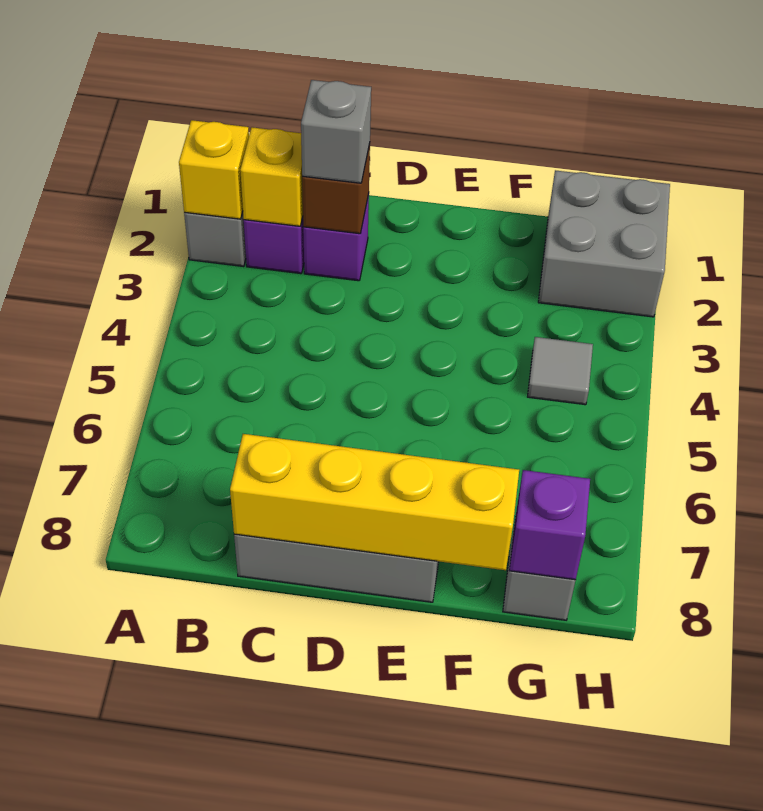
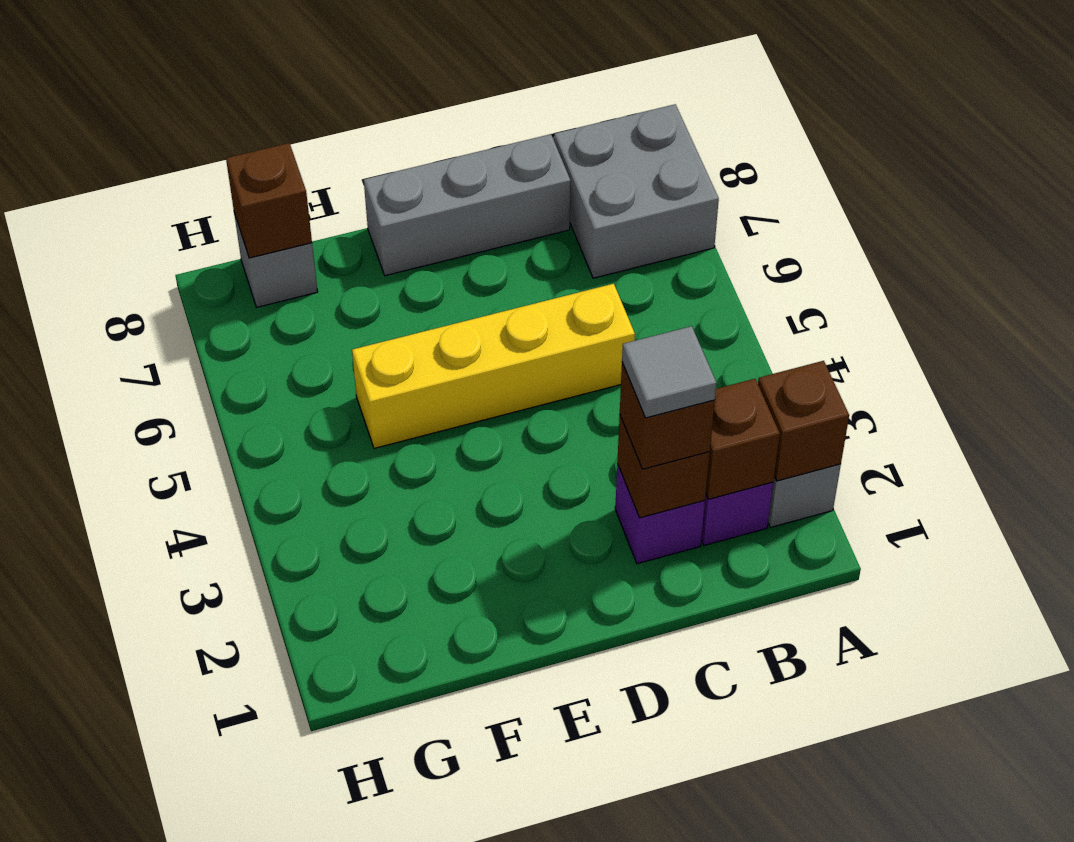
yellow 1x1 brick [179,120,249,219] -> brown 1x1 brick [758,361,849,481]
yellow 1x1 brick [240,127,303,226] -> brown 1x1 brick [706,379,780,499]
grey 1x1 brick [301,80,371,183] -> brown 1x1 brick [620,363,715,469]
yellow 1x4 brick [230,434,519,570] -> yellow 1x4 brick moved to [352,284,635,448]
grey 2x2 brick [538,170,670,317] -> grey 2x2 brick moved to [554,104,719,278]
grey 1x1 tile [528,337,593,405] -> grey 1x1 tile moved to [622,326,716,418]
purple 1x1 brick [509,470,590,580] -> brown 1x1 brick [226,143,312,258]

